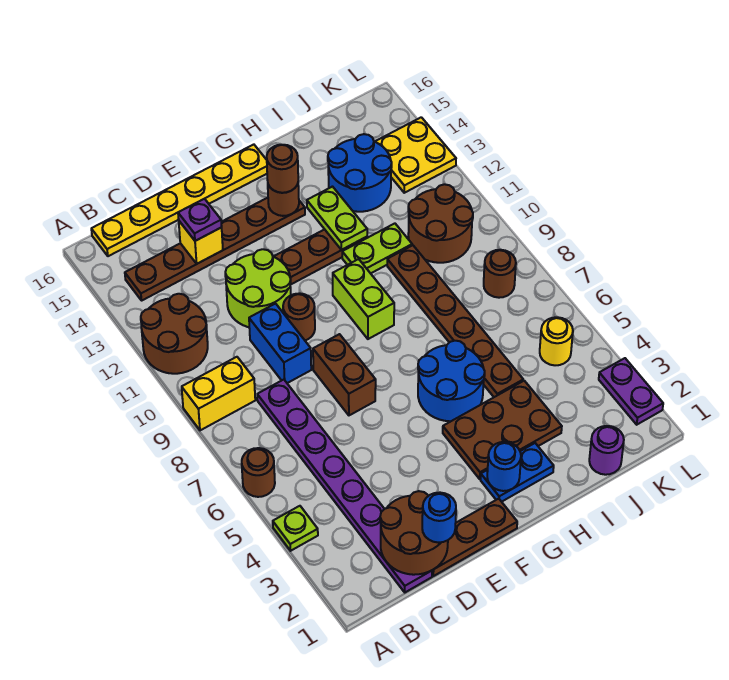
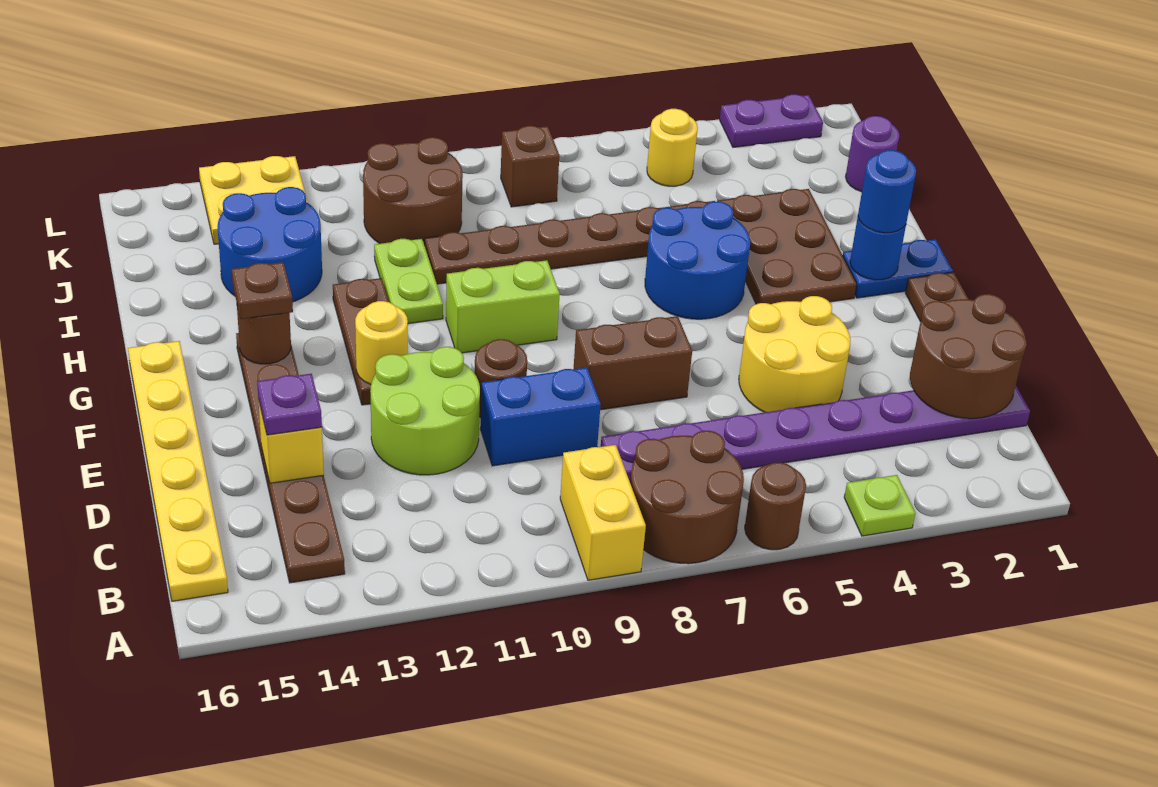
brown 2x2 round brick [141,294,208,374] -> brown 2x2 round brick moved to [630,431,744,564]
blue 1x1 round brick [422,493,456,543] -> blue 1x1 round brick moved to [858,150,916,233]
none -> yellow 2x2 round brick [739,296,851,412]
none -> yellow 1x1 round brick [355,301,408,384]
blue 1x2 plate [481,443,554,502] -> blue 1x2 plate turned to [843,239,953,298]
brown 1x1 round brick [267,145,298,193] -> brown 1x1 plate [232,262,293,319]
lime 1x2 plate [307,187,367,250] -> none
brown 1x1 round brick [484,250,516,298] -> brown 1x1 brick [501,126,559,207]

